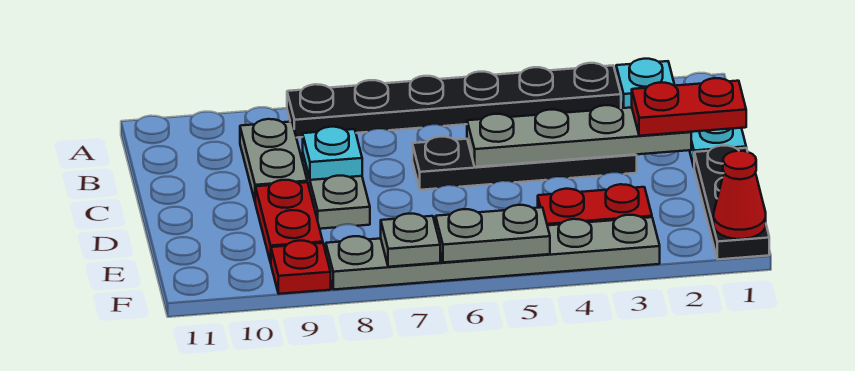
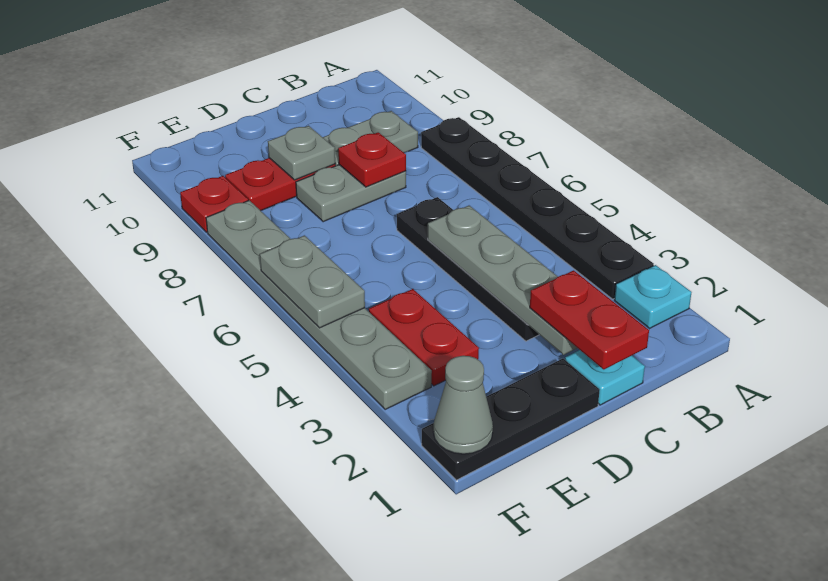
cyan 1x1 plate [303,127,362,180] -> red 1x1 plate [338,132,406,187]
red 1x1 cone [714,151,766,239] -> grey 1x1 cone [433,356,493,454]
grey 1x1 plate [381,214,440,267] -> grey 1x1 plate moved to [268,126,335,180]

